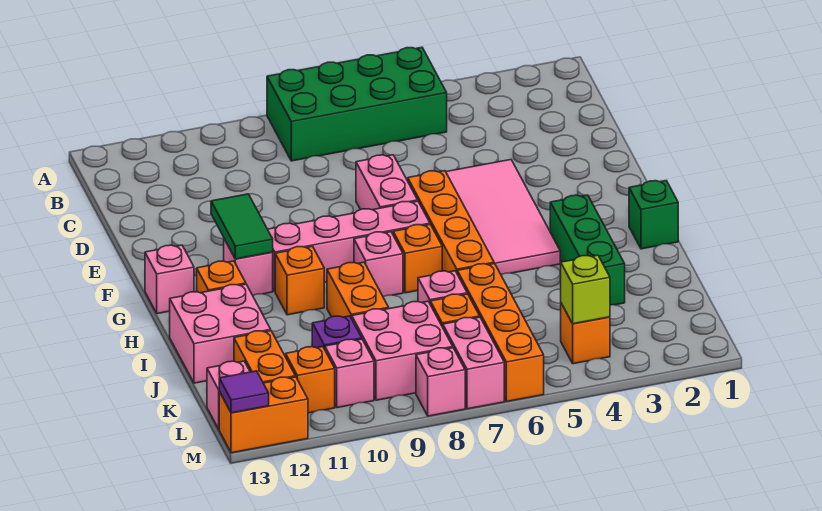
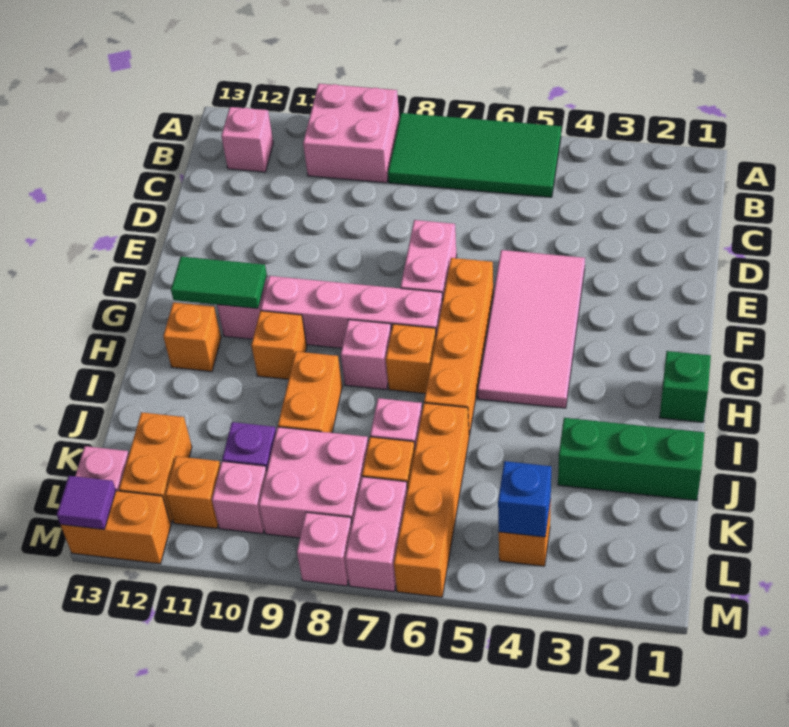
green 2x4 brick [267,47,447,161] -> green 2x4 tile [388,113,561,197]
green 1x2 tile [211,194,273,259] -> green 1x2 tile turned to [171,257,267,309]
pink 1x1 brick [145,245,194,314] -> pink 1x1 brick moved to [221,107,273,172]
green 1x3 brick [550,195,625,305] -> green 1x3 brick turned to [558,418,705,500]
pink 2x2 brick [170,284,271,383] -> pink 2x2 brick moved to [303,84,399,183]
lime 1x1 brick [561,255,610,324] -> blue 1x1 brick [498,461,551,537]

